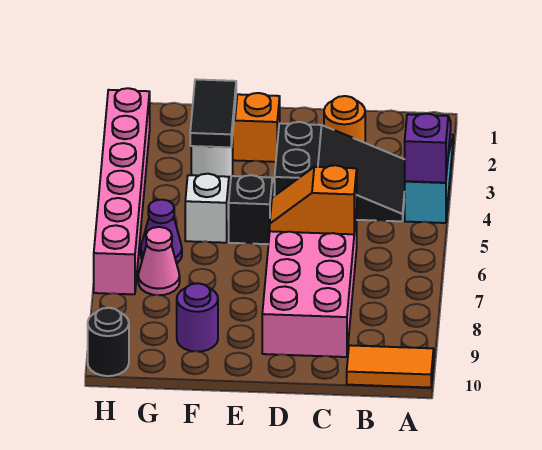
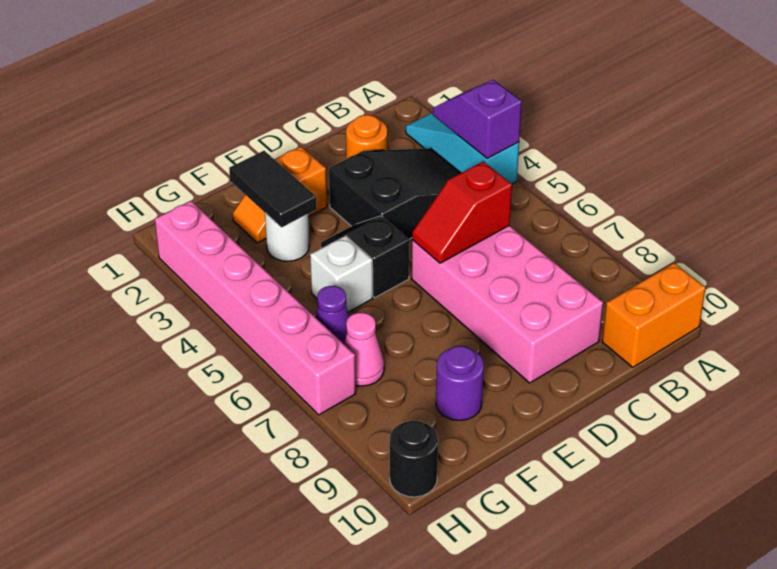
orange 1x2 tile [347,345,434,388] -> orange 1x2 brick [602,263,705,367]
orange 1x2 slope [270,165,357,234] -> red 1x2 slope [412,161,512,263]

